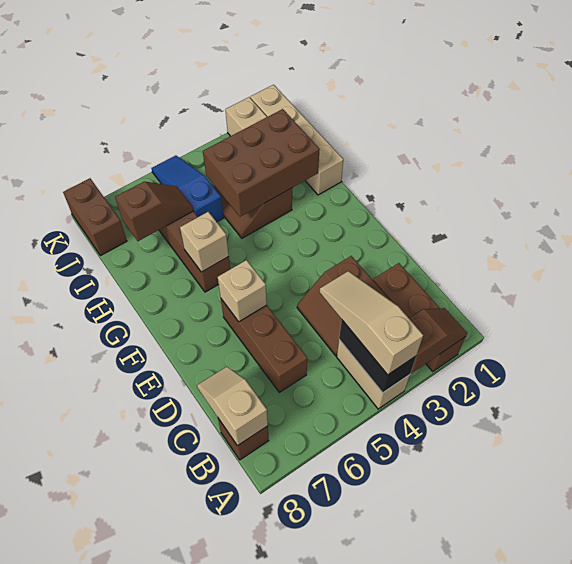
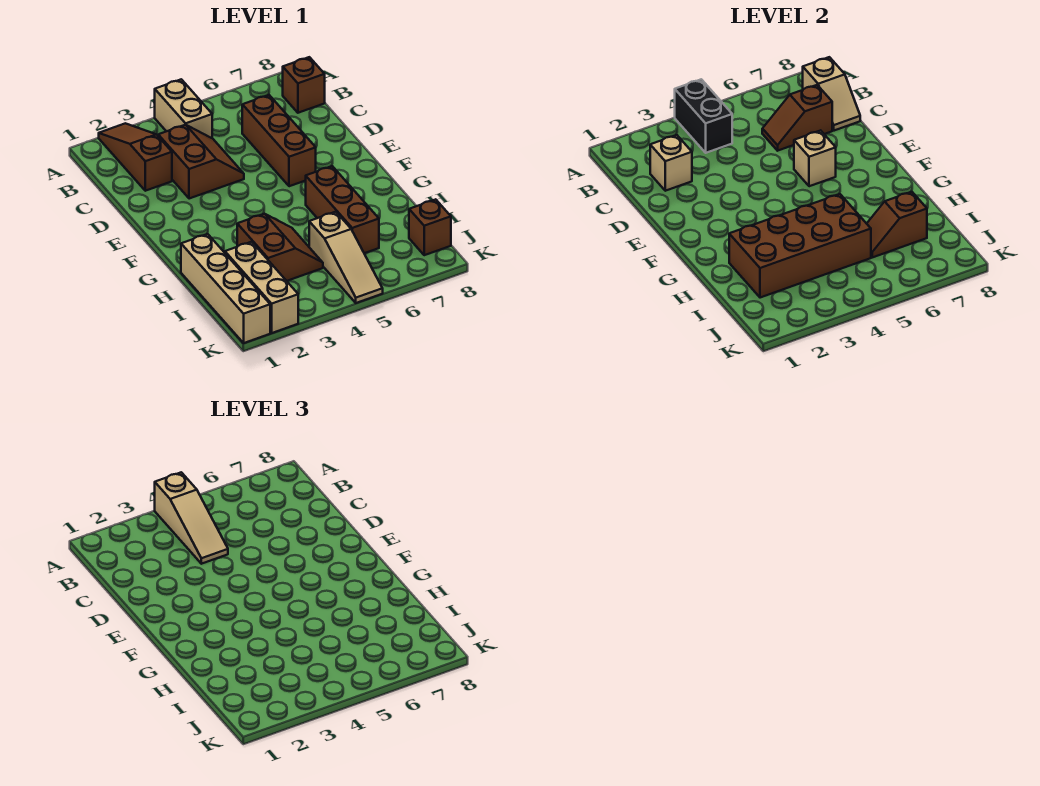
brown 1x3 brick [373,263,465,372] -> brown 1x3 slope [99,123,172,191]
brown 1x2 slope [409,308,467,373] -> brown 1x2 slope moved to [762,85,832,151]
tan 1x1 brick [180,212,229,272] -> tan 1x1 brick moved to [650,135,692,191]
brown 2x3 brick [203,109,320,217] -> brown 2x4 brick [729,194,871,298]
blue 1x3 slope [151,155,224,222] -> tan 1x3 slope [309,212,383,303]
brown 1x2 brick [63,178,127,256] -> brown 1x1 brick [409,199,451,255]

